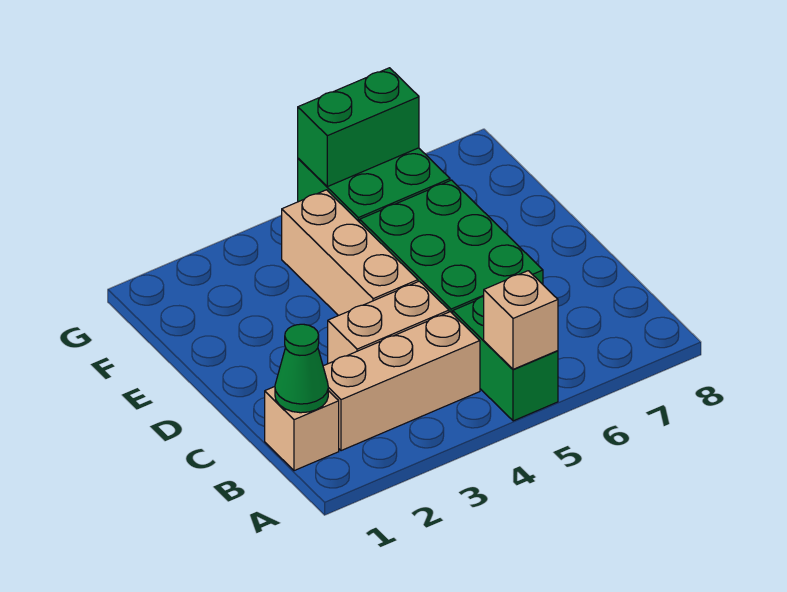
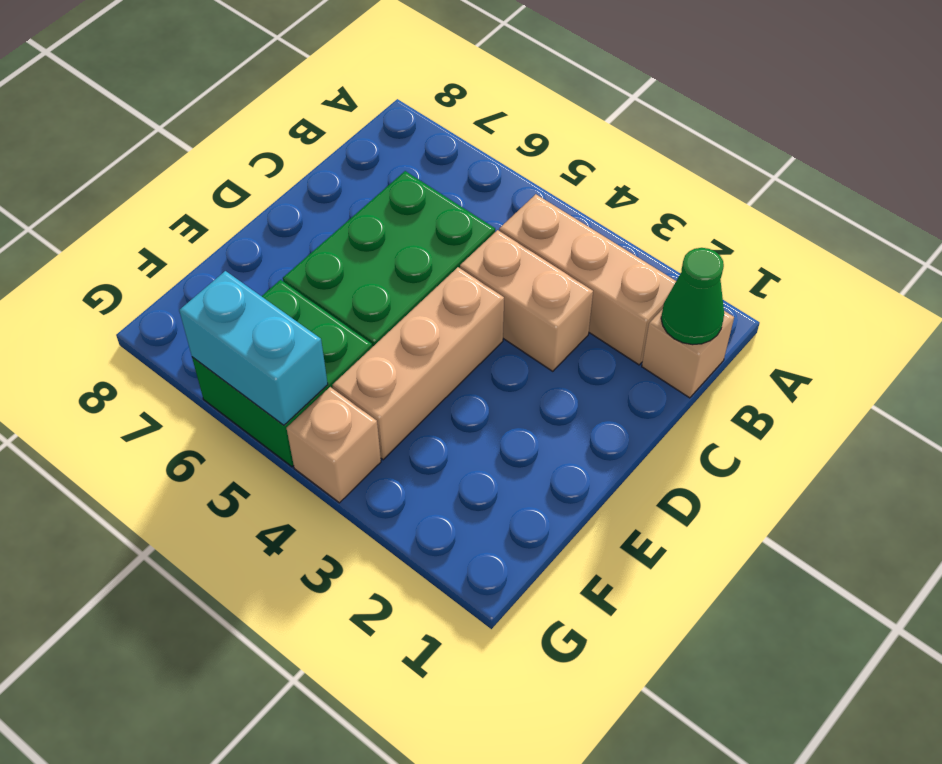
green 1x2 brick [453,296,558,421] -> none
tan 1x1 brick [484,271,558,369] -> tan 1x1 brick moved to [287,387,381,503]
green 1x2 brick [298,68,419,187] -> cyan 1x2 brick [179,271,328,425]

